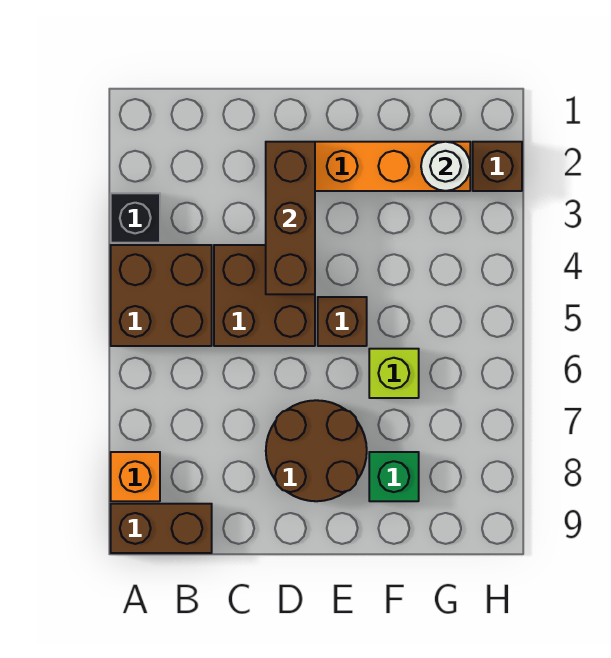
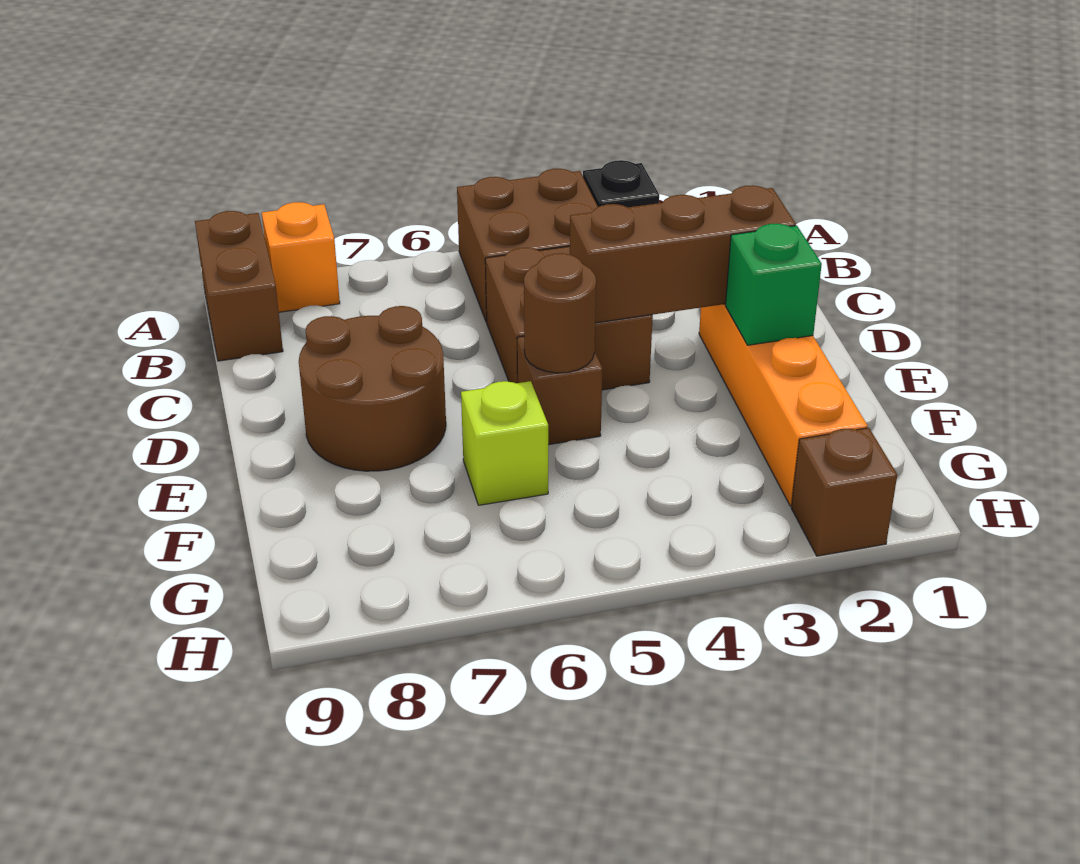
none -> brown 1x1 round brick [524,253,596,373]
green 1x1 brick [369,452,419,501] -> green 1x1 brick moved to [725,224,822,345]
white 1x1 round brick [421,142,470,191] -> none

